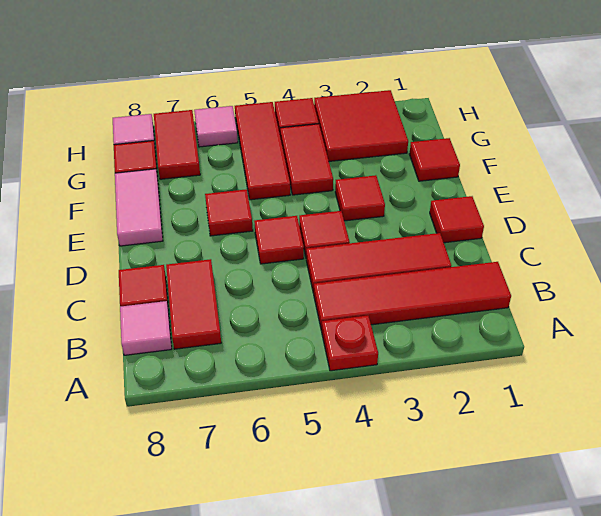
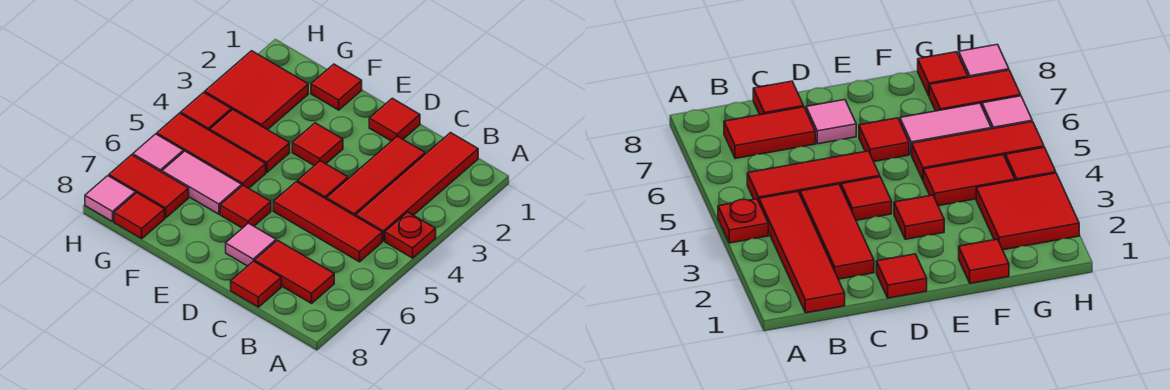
pink 1x1 tile [120,301,172,355] -> pink 1x1 tile moved to [226,223,276,266]
red 1x1 tile [254,216,304,264] -> red 1x3 tile [273,182,382,262]
pink 1x2 tile [115,169,163,246] -> pink 1x2 tile moved to [162,151,242,214]

